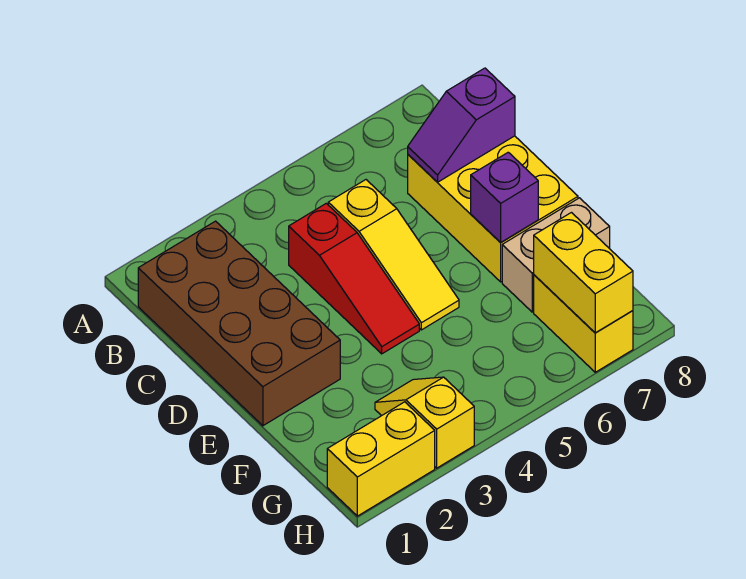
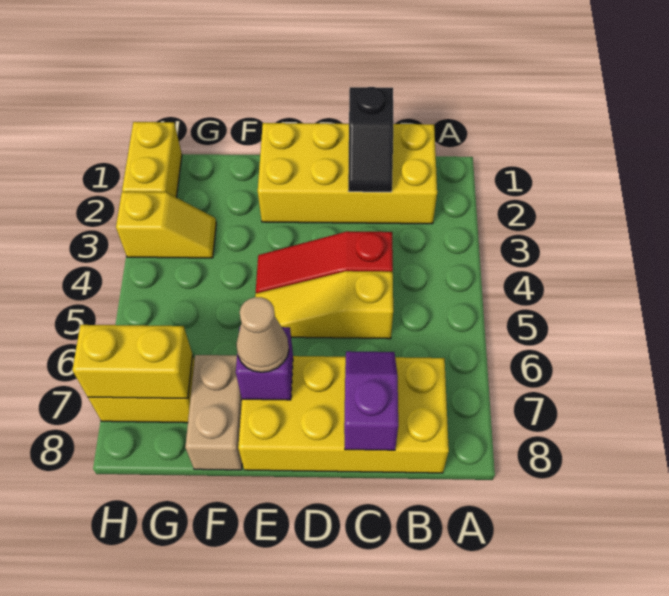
brown 2x4 brick [138,221,340,426] -> yellow 2x4 brick [258,123,437,224]
none -> black 1x2 slope [348,87,394,192]
yellow 2x3 brick [408,136,578,282] -> yellow 2x4 brick [238,356,449,473]
none -> tan 1x1 cone [236,297,289,372]

